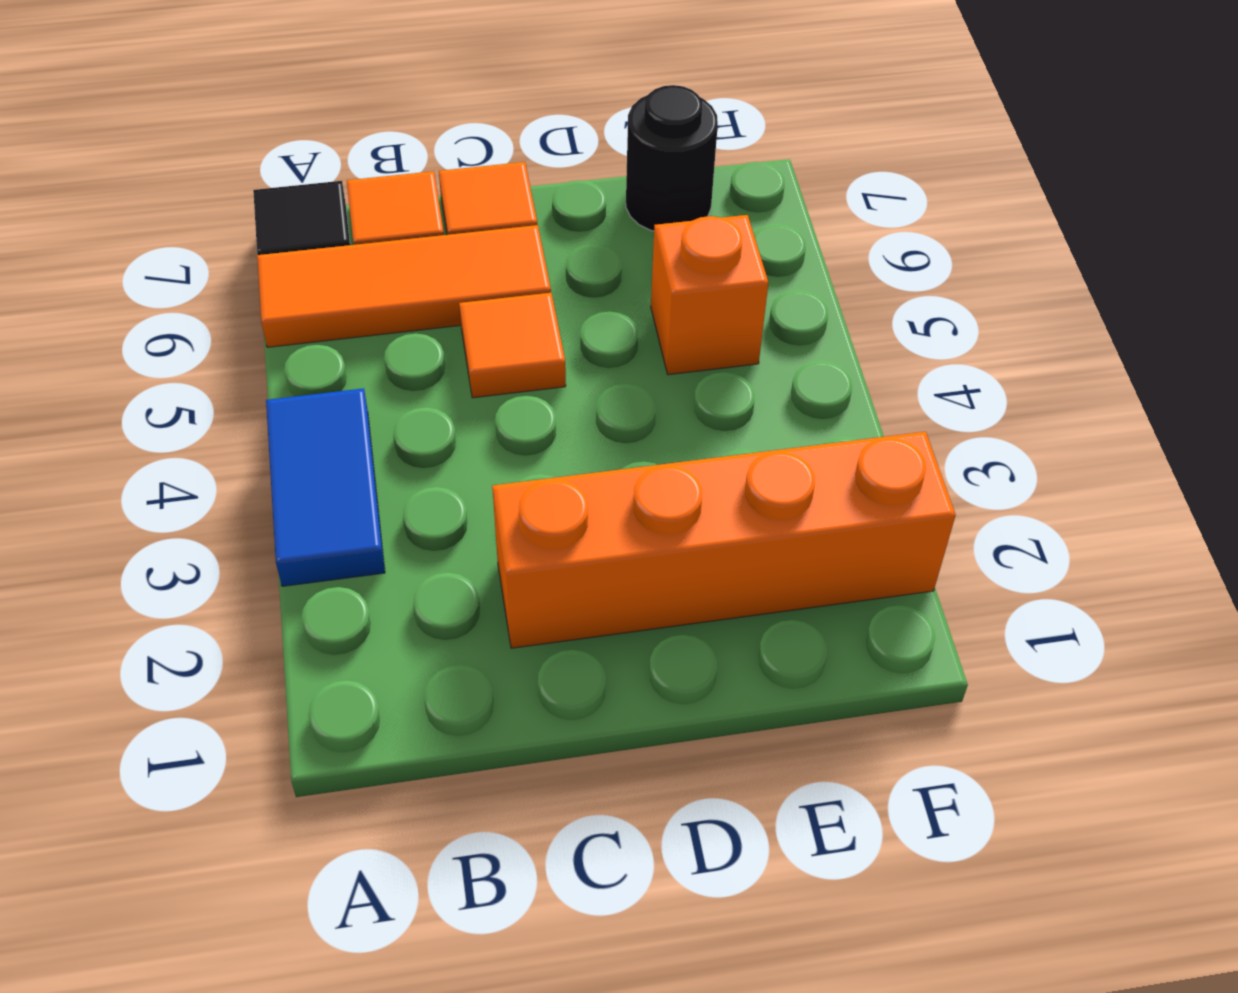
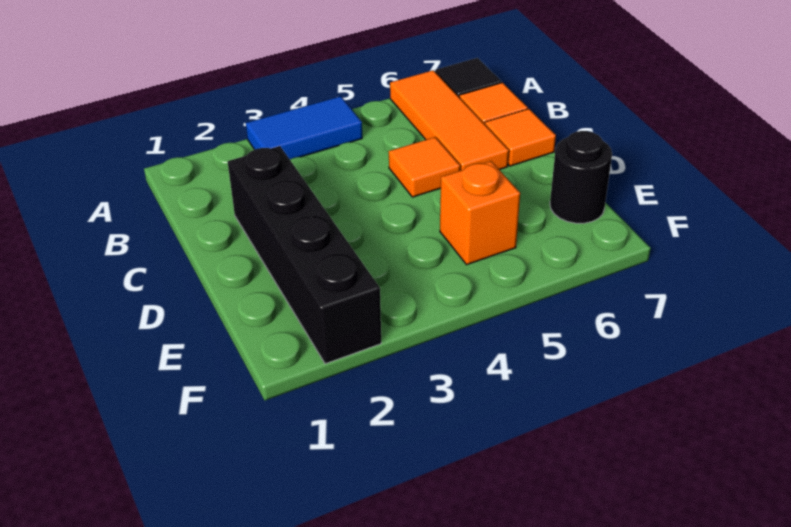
orange 1x4 brick [492,432,956,648] -> black 1x4 brick [228,146,381,364]

